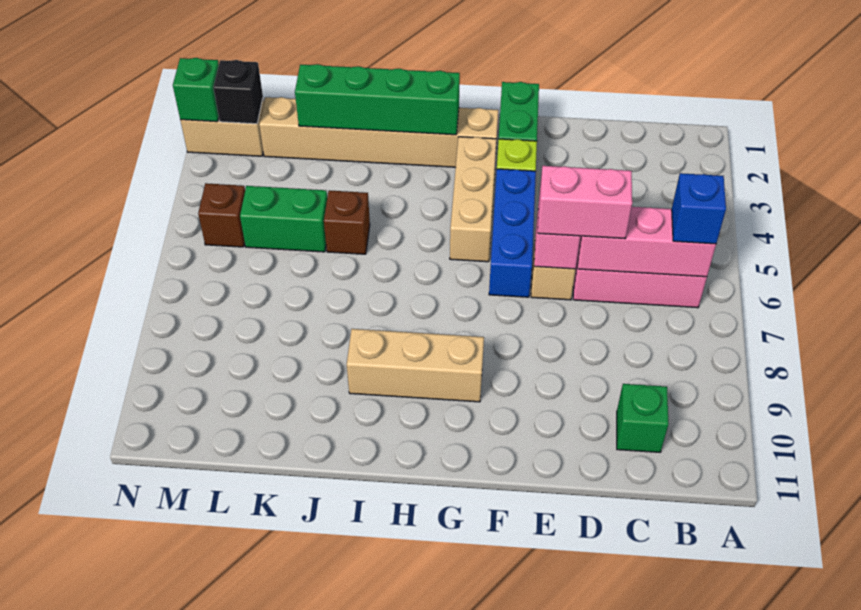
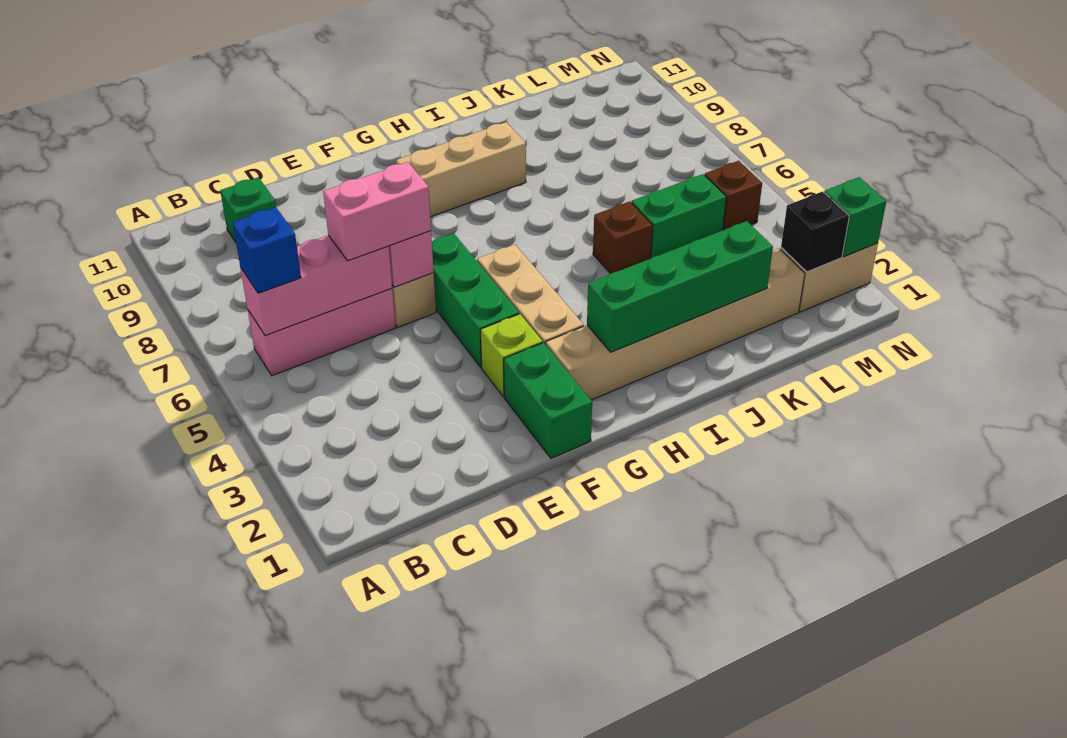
blue 1x3 brick [489,169,536,297] -> green 1x3 brick [432,233,519,367]

